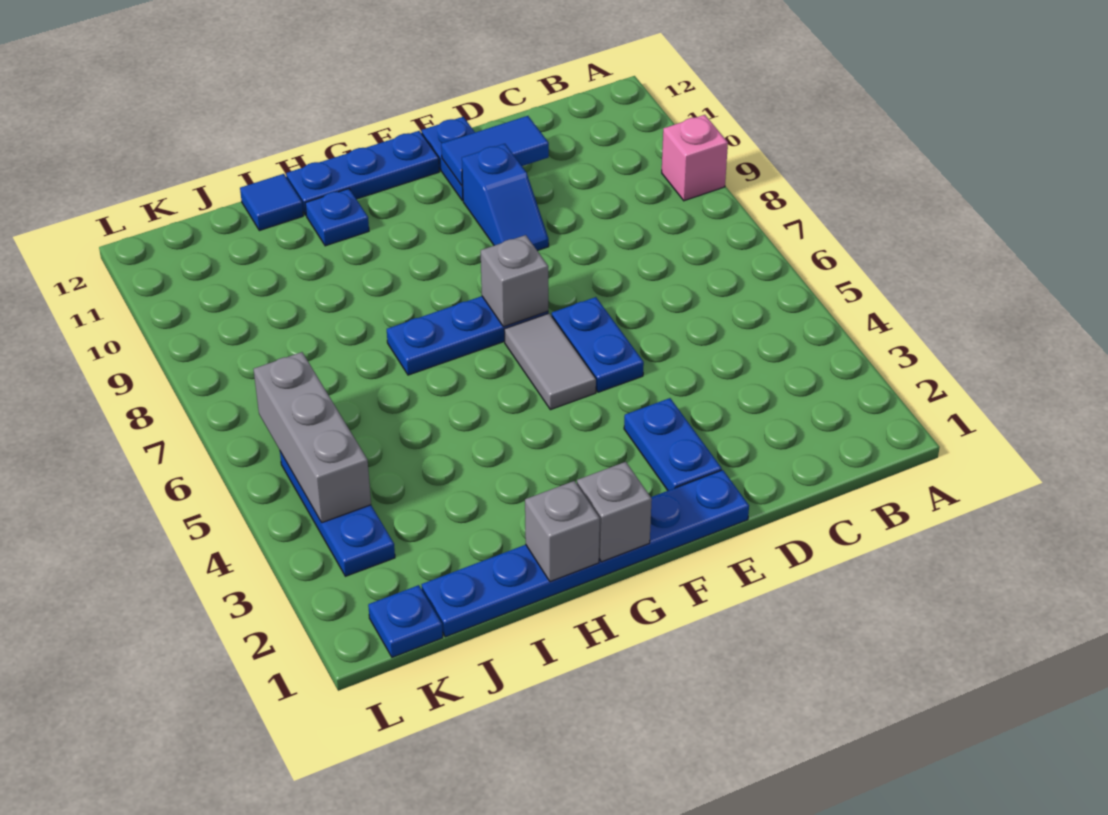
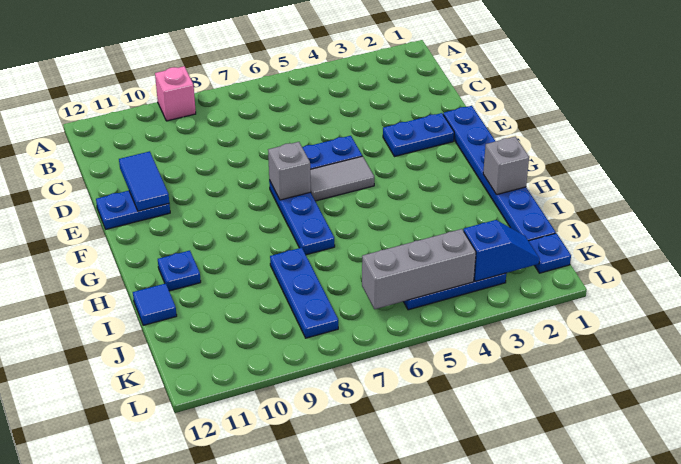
blue 1x2 slope [462,144,549,251] -> blue 1x2 slope moved to [464,220,540,281]
blue 1x3 plate [286,131,439,215] -> blue 1x3 plate moved to [270,248,338,338]
grey 1x1 brick [577,462,652,562] -> none

